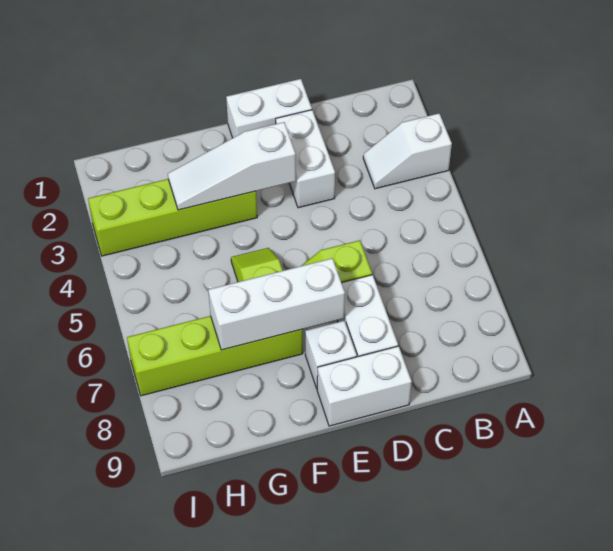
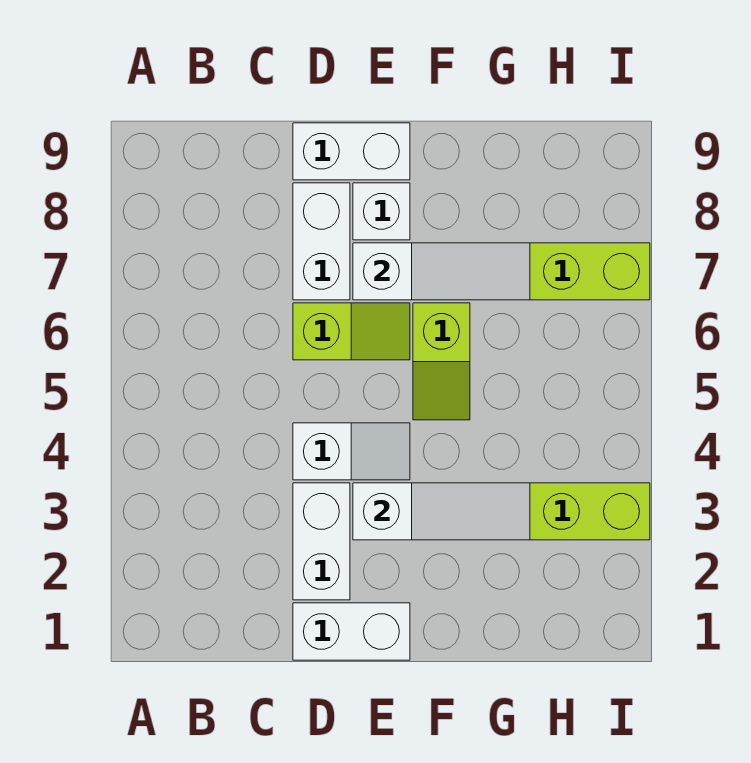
white 1x2 slope [363,114,452,189] -> white 1x2 slope moved to [293,423,410,480]
white 1x3 brick [208,258,345,350] -> white 1x3 slope [353,243,530,300]

